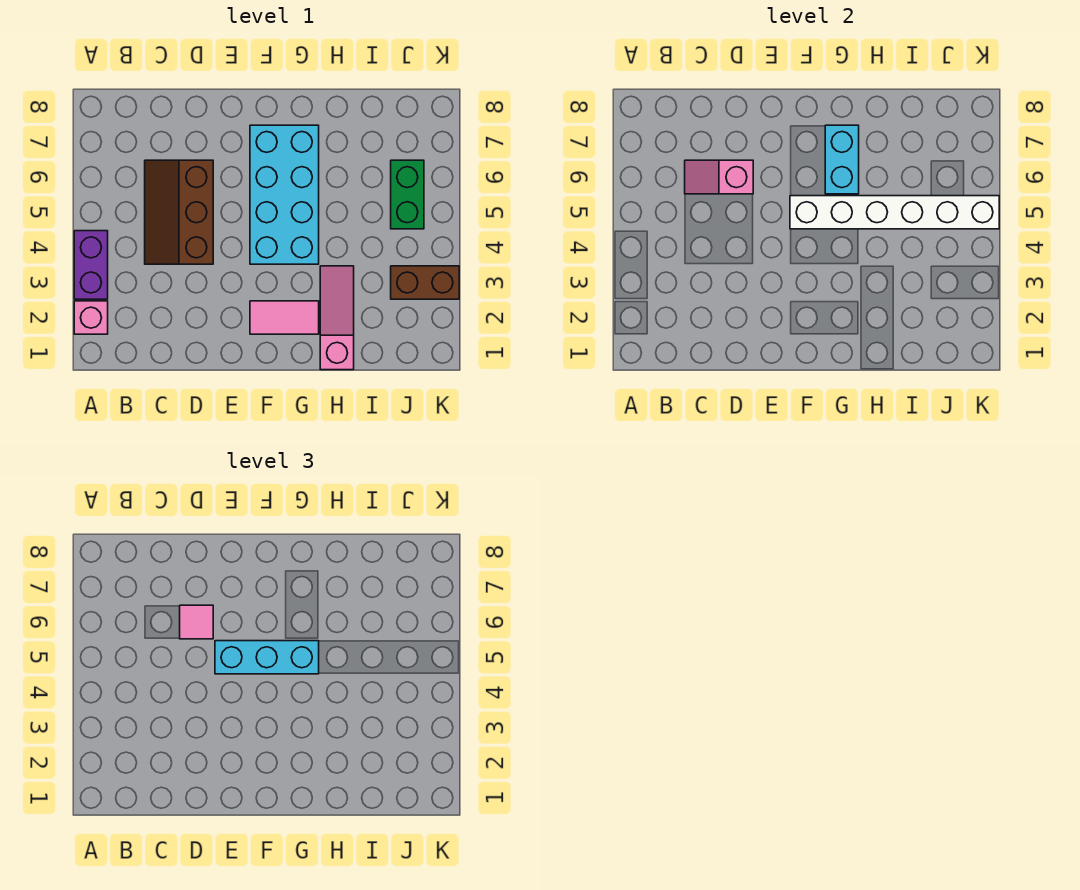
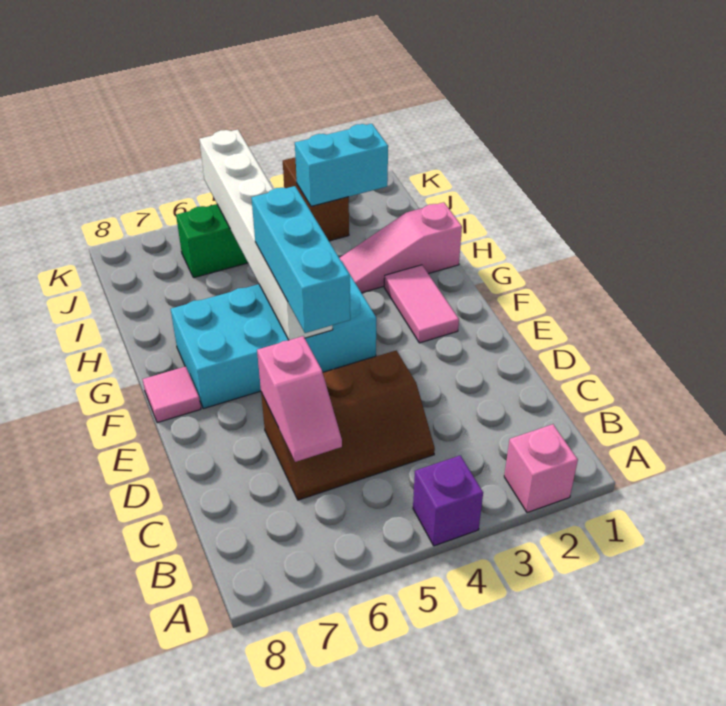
purple 1x2 brick [74,231,108,299] -> purple 1x1 brick [413,455,483,546]
pink 1x1 tile [180,605,213,639] -> pink 1x1 tile moved to [143,366,201,423]
cyan 1x2 brick [825,125,859,194] -> cyan 1x2 brick moved to [295,124,388,206]

